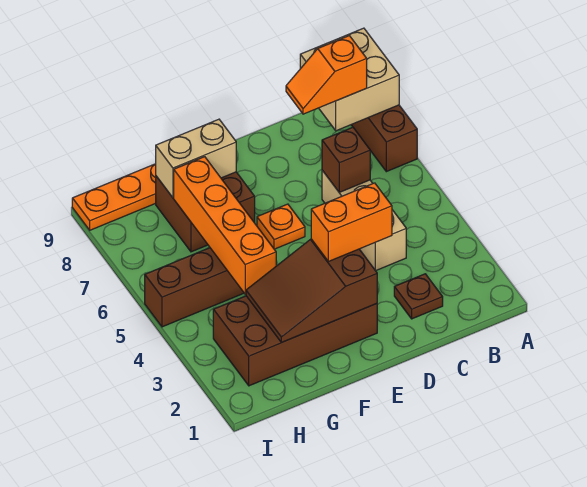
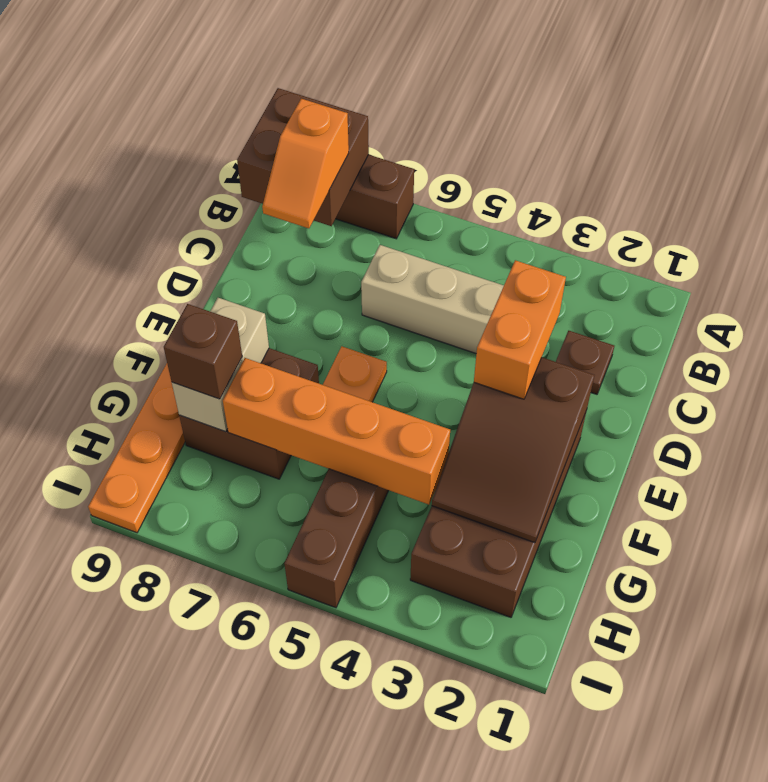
tan 2x2 brick [300,28,399,131] -> brown 2x2 brick [237,88,369,226]
brown 1x1 brick [322,127,370,192] -> brown 1x1 brick moved to [164,304,242,399]

